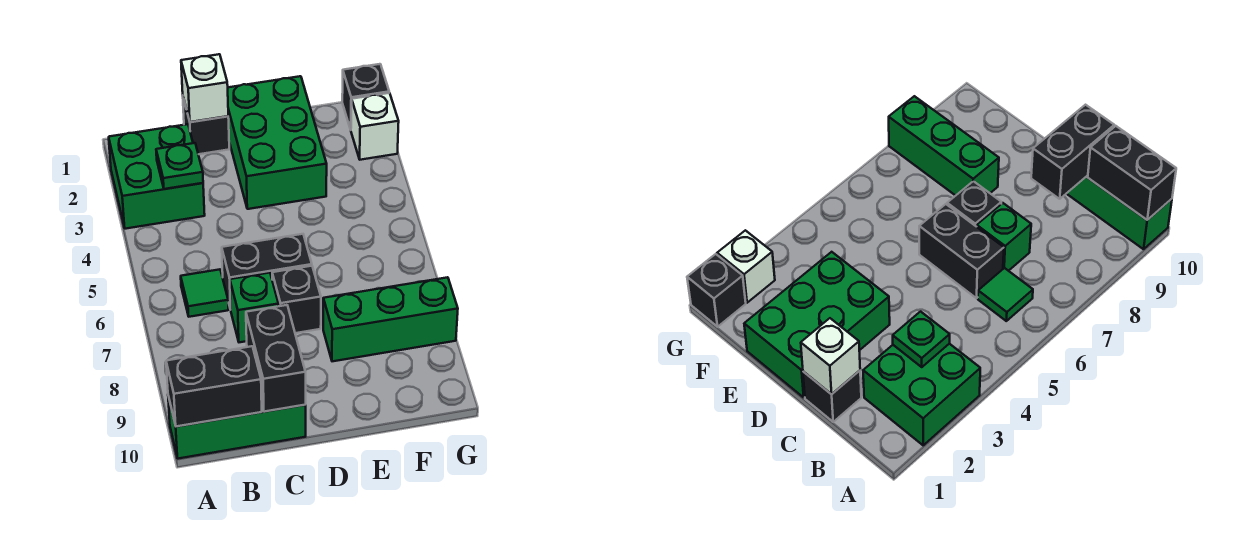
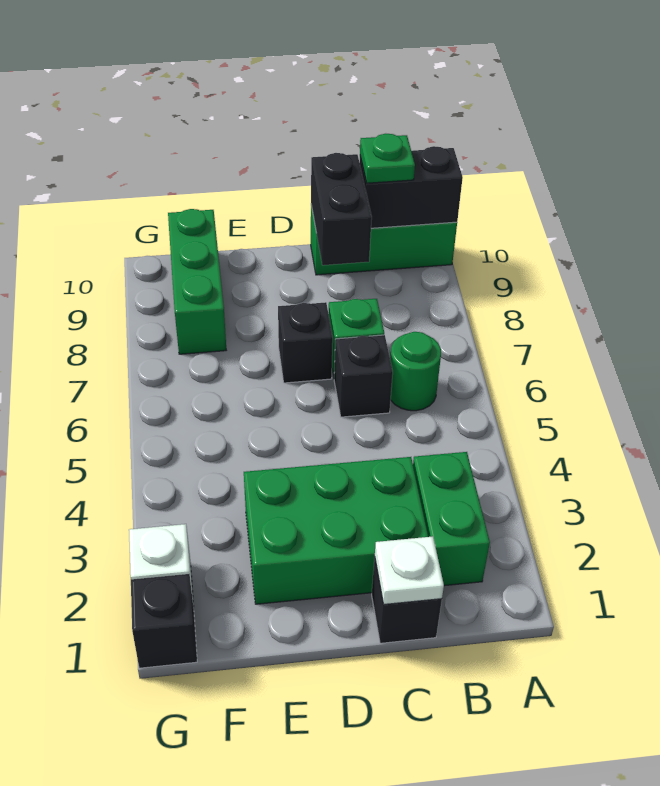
green 2x2 brick [109,124,205,229] -> green 1x2 brick [413,452,490,586]
green 1x1 plate [156,143,203,189] -> green 1x1 plate moved to [360,134,415,183]
green 1x1 tile [181,269,228,317] -> green 1x1 round brick [390,332,441,411]
white 1x1 brick [181,54,228,122] -> white 1x1 plate [375,536,444,604]
black 1x2 brick [222,234,312,310] -> black 1x1 brick [334,335,393,417]
green 2x3 brick [228,76,327,209] -> green 2x3 brick turned to [244,457,428,604]
green 1x3 brick [323,277,458,361] -> green 1x3 brick turned to [168,209,226,354]

